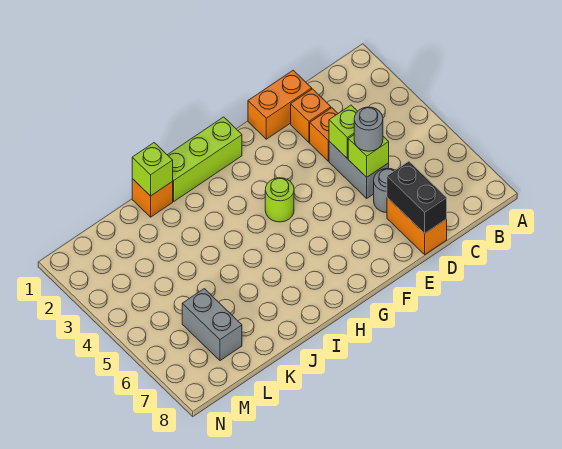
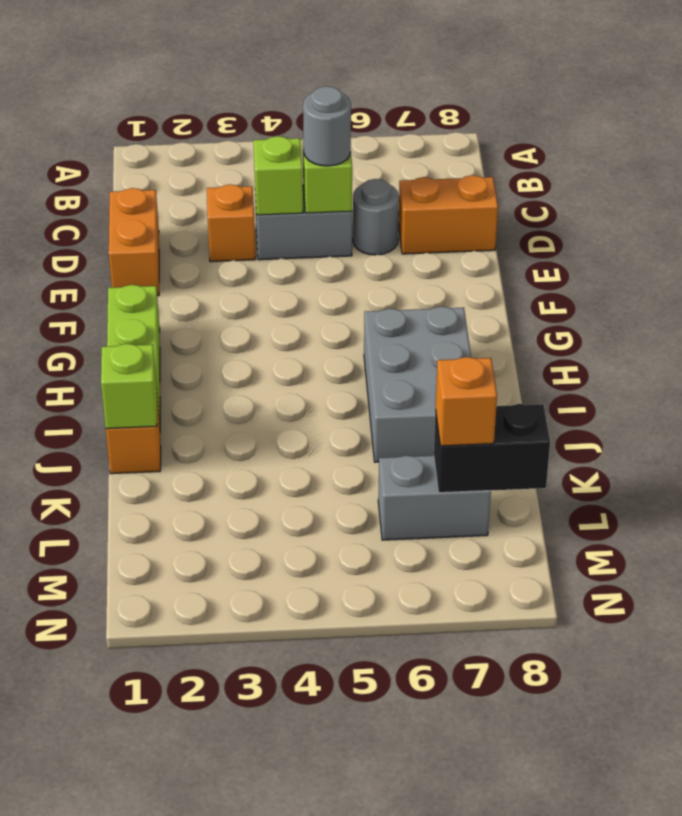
orange 1x1 brick [291,89,331,142] -> orange 1x1 brick moved to [436,357,497,446]
black 1x2 brick [387,161,447,233] -> black 1x2 brick moved to [434,404,550,493]
lime 1x1 round brick [265,178,294,222] -> none
none -> grey 2x3 brick [364,306,471,462]

